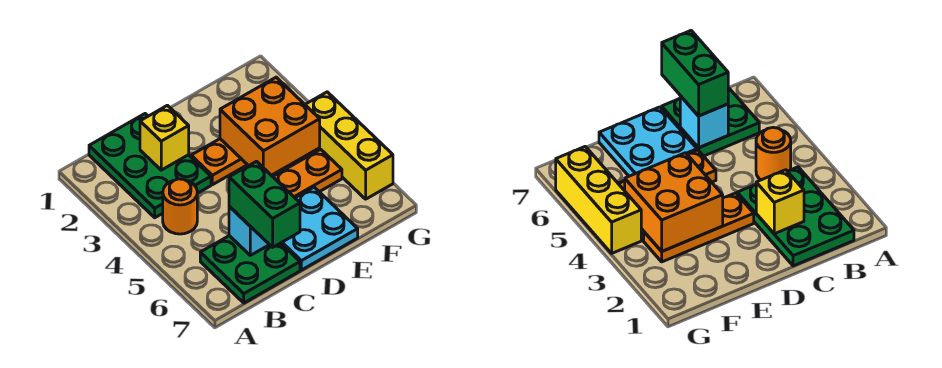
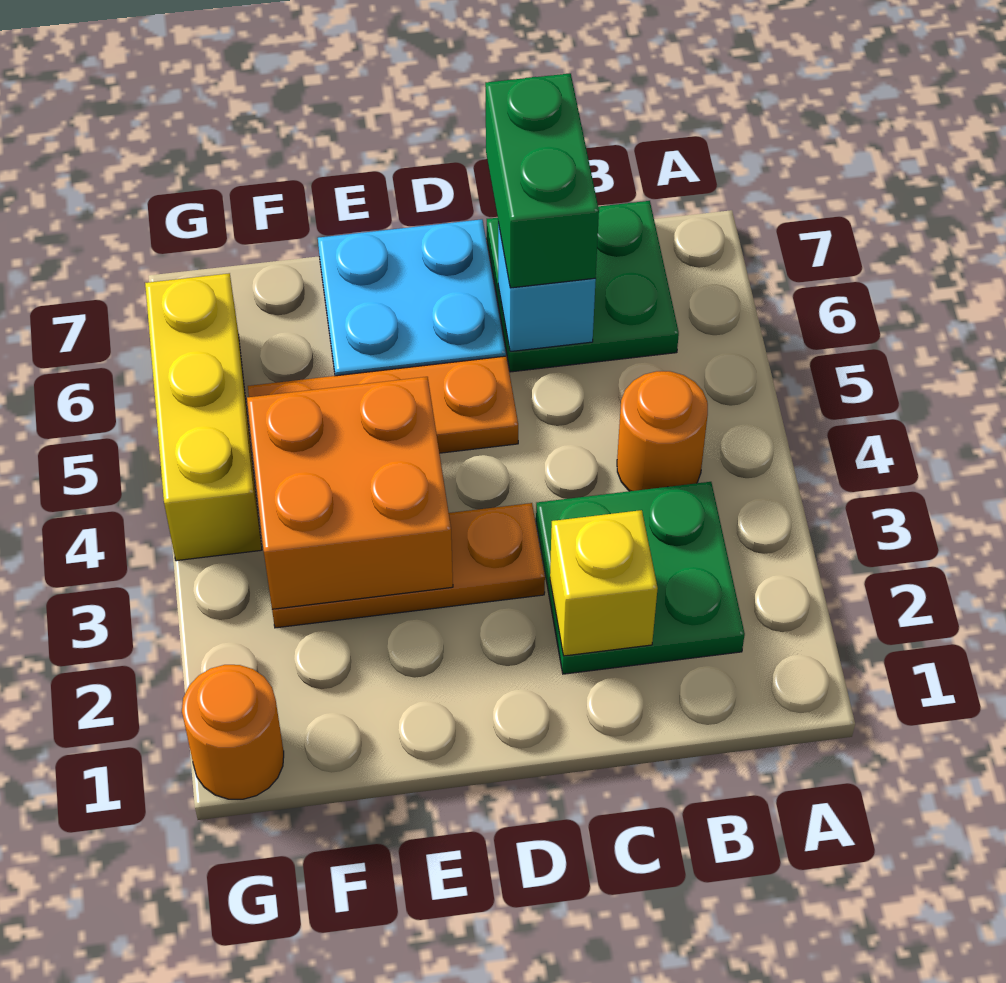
green 2x3 plate [89,114,211,218] -> green 2x2 plate [536,482,745,674]
none -> orange 1x1 round brick [182,665,284,799]

